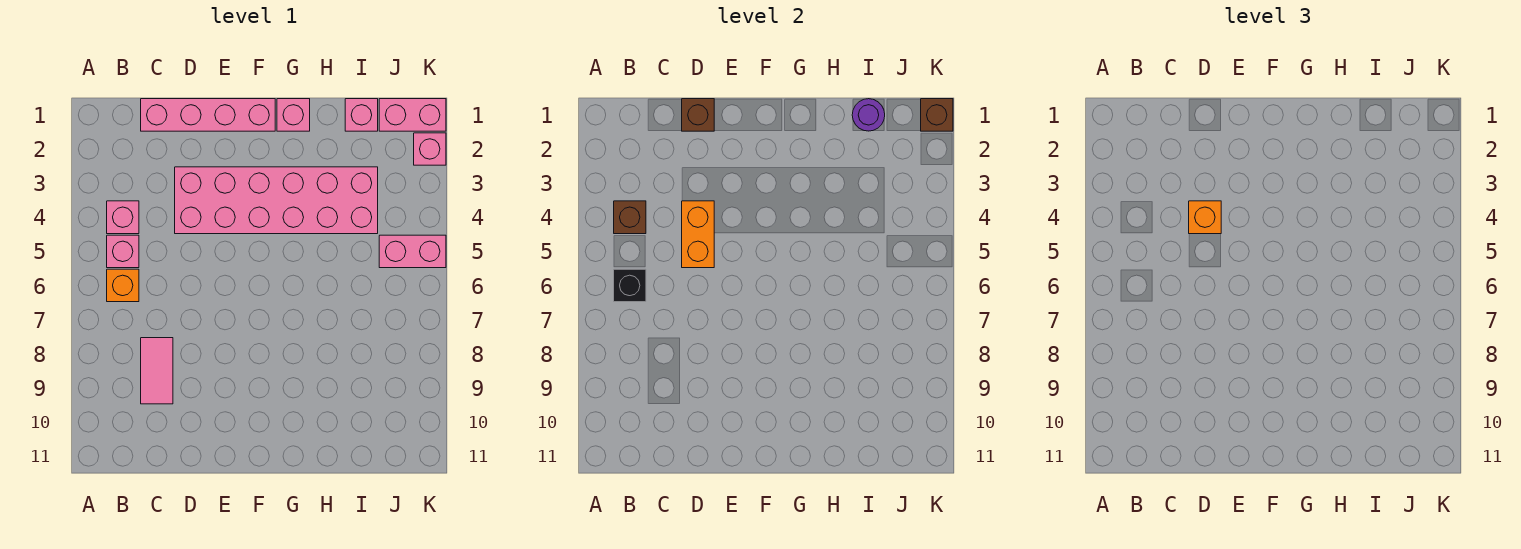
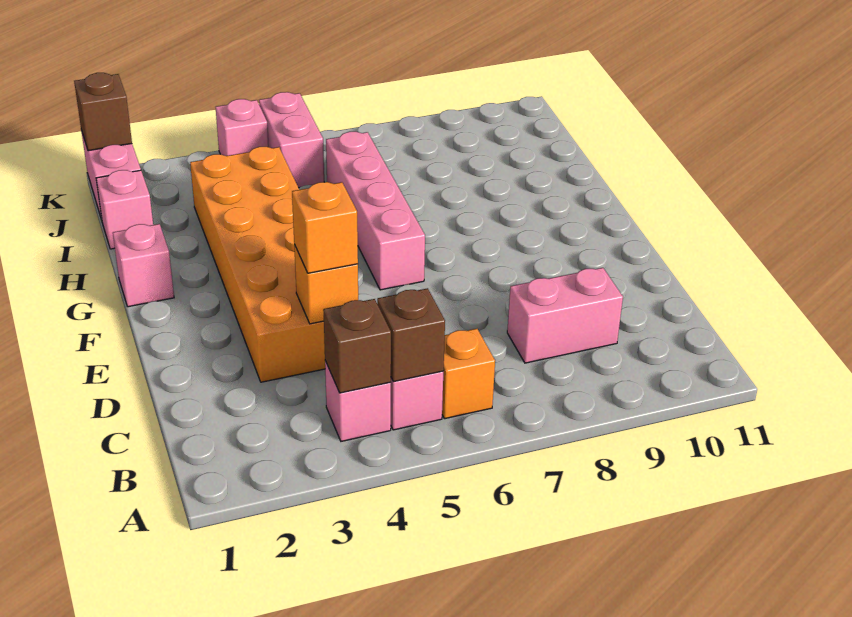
black 1x1 brick [614,269,646,302] -> none
pink 1x4 brick [141,99,275,131] -> pink 1x4 brick moved to [326,132,425,290]
pink 1x2 tile [141,338,173,404] -> pink 1x2 brick [507,268,623,363]
brown 1x1 brick [682,99,714,131] -> brown 1x1 brick moved to [377,288,445,382]
pink 2x6 brick [175,167,378,234] -> orange 2x6 brick [190,147,325,382]
orange 1x2 brick [682,201,714,268] -> orange 1x1 brick [294,245,358,324]
purple 1x1 round brick [852,99,885,131] -> none
pink 1x1 brick [414,133,446,165] -> pink 1x1 brick moved to [216,99,269,156]

